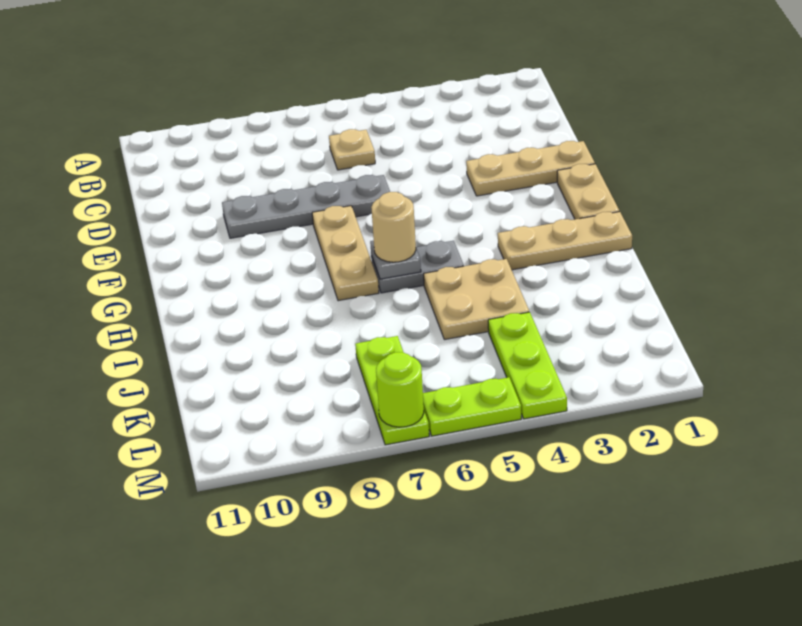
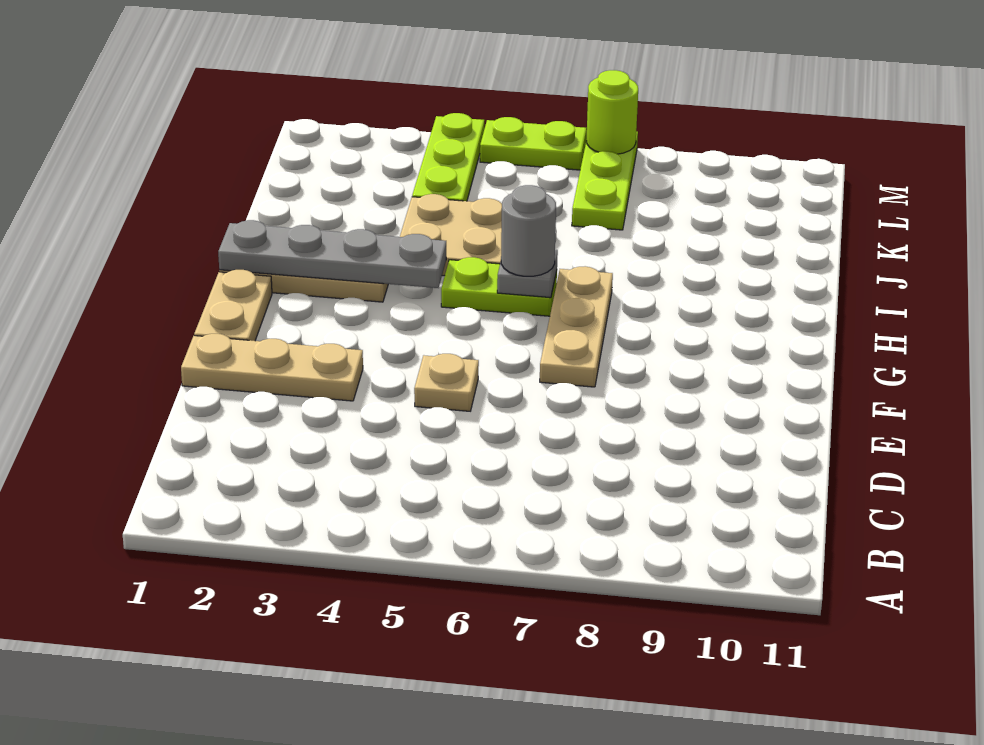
tan 1x1 plate [329,129,375,170] -> tan 1x1 plate moved to [414,354,479,411]
grey 1x4 plate [222,175,390,238] -> grey 1x4 plate moved to [218,220,446,288]
grey 1x2 plate [371,241,464,293] -> lime 1x2 plate [441,257,557,316]
tan 1x1 round brick [371,192,416,262] -> grey 1x1 round brick [501,185,556,276]

